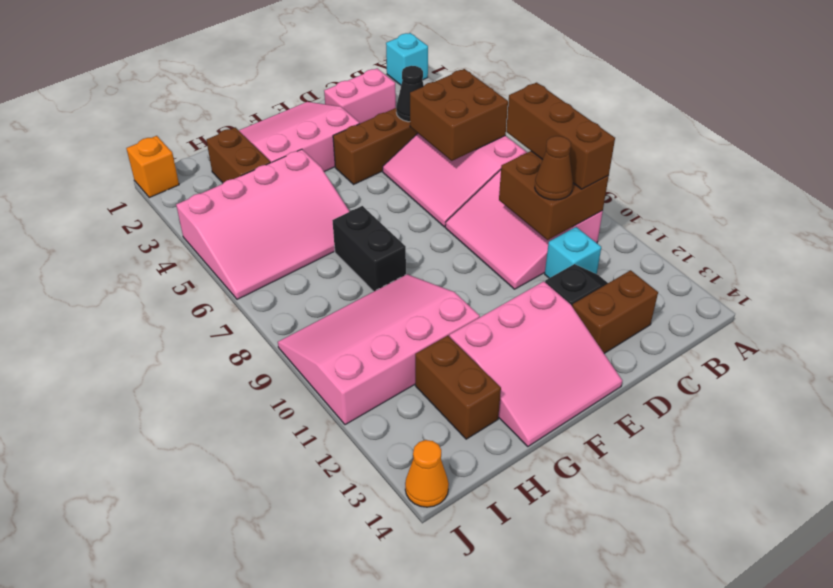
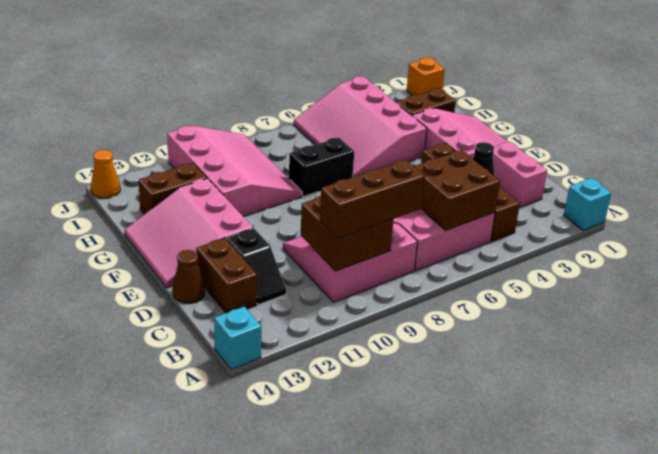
brown 1x1 cone [535,136,573,200] -> brown 1x1 cone moved to [173,250,205,303]
cyan 1x1 brick [545,227,601,278] -> cyan 1x1 brick moved to [214,307,261,370]

